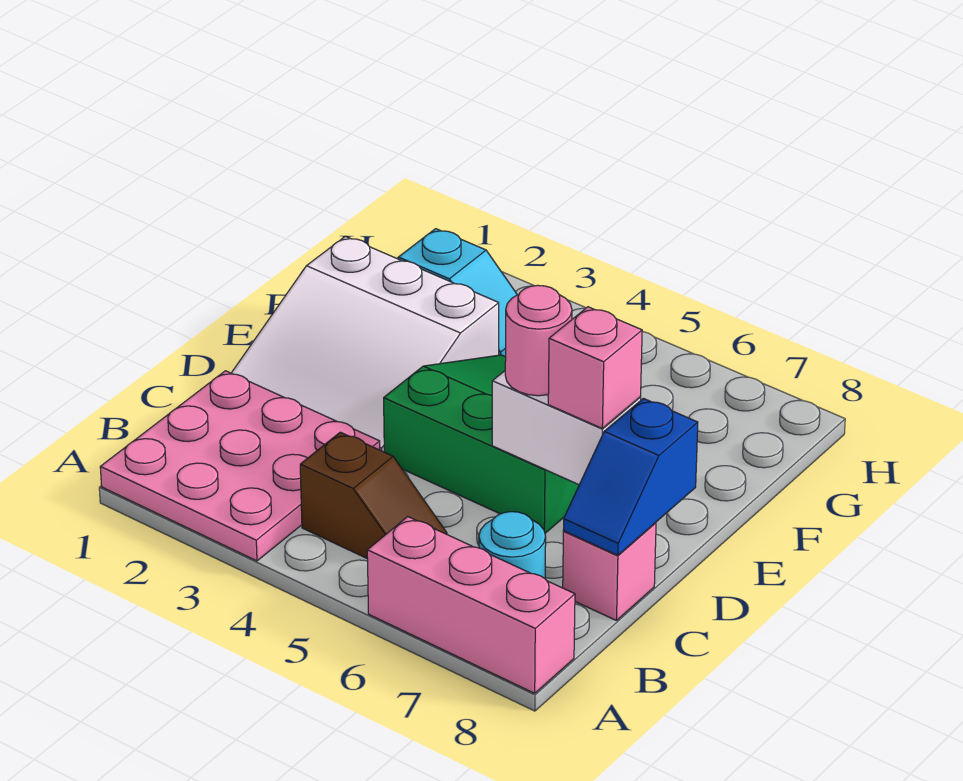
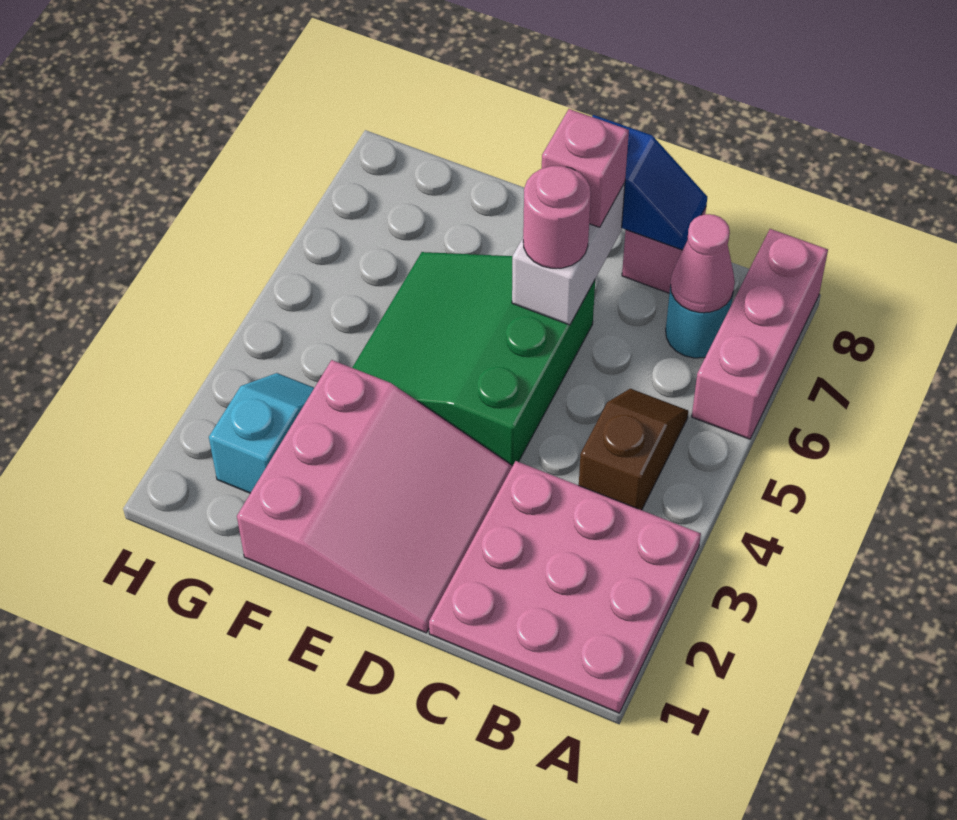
none -> pink 1x1 cone [671,214,735,313]
white 3x3 slope [232,236,499,452] -> pink 3x3 slope [237,360,512,633]

